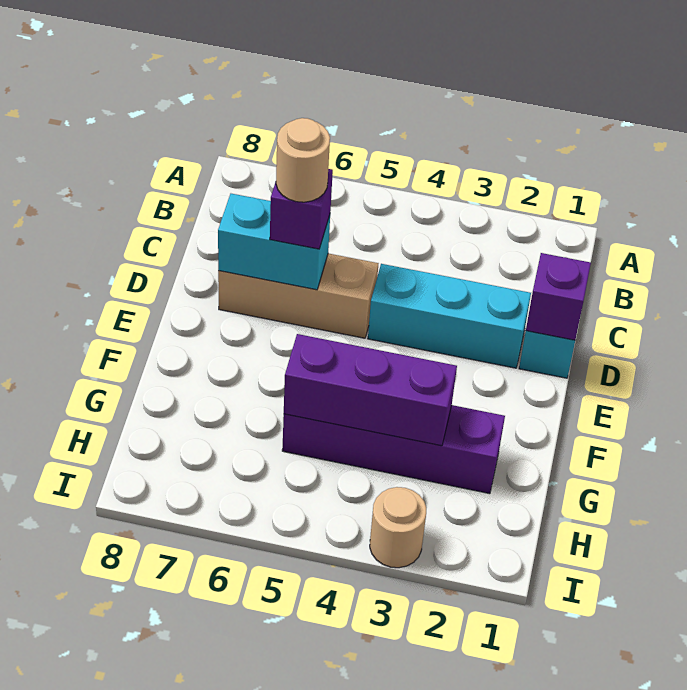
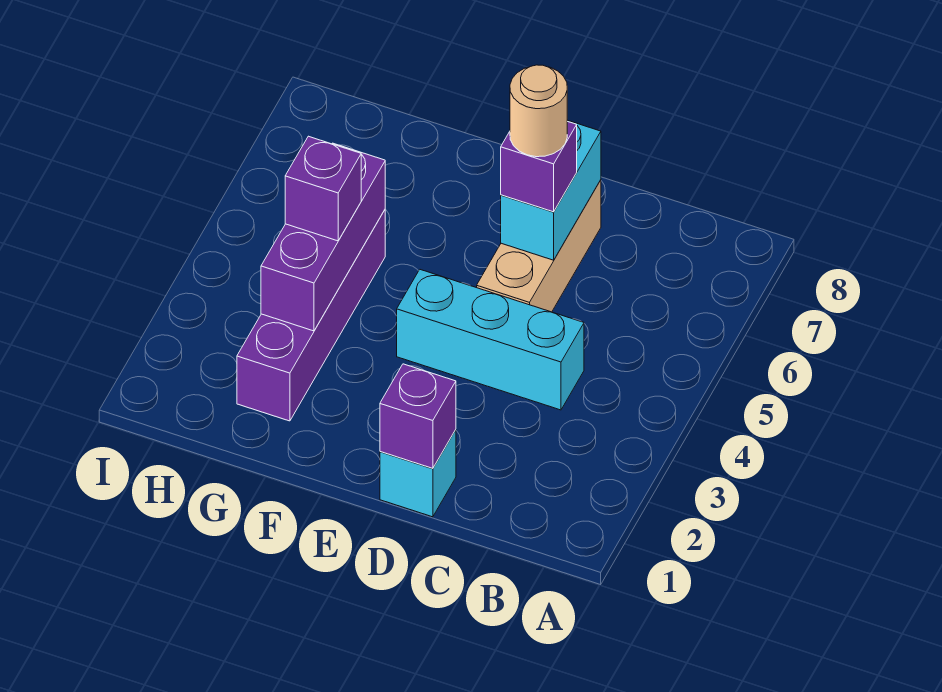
cyan 1x3 brick [368,264,531,368] -> cyan 1x3 brick turned to [397,270,584,410]
none -> purple 1x1 brick [285,136,361,241]
tan 1x1 round brick [370,487,426,568] -> none

